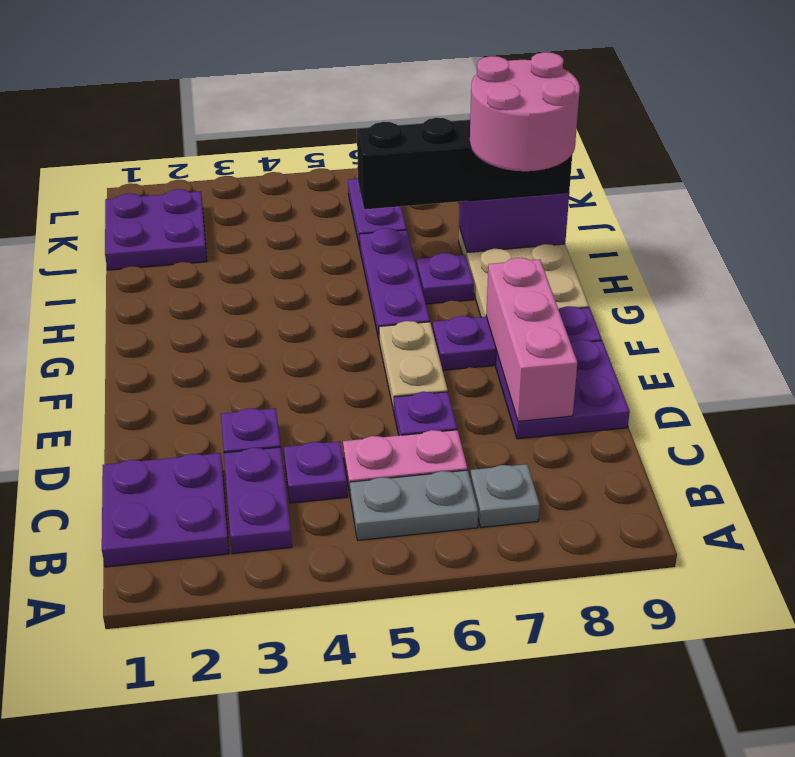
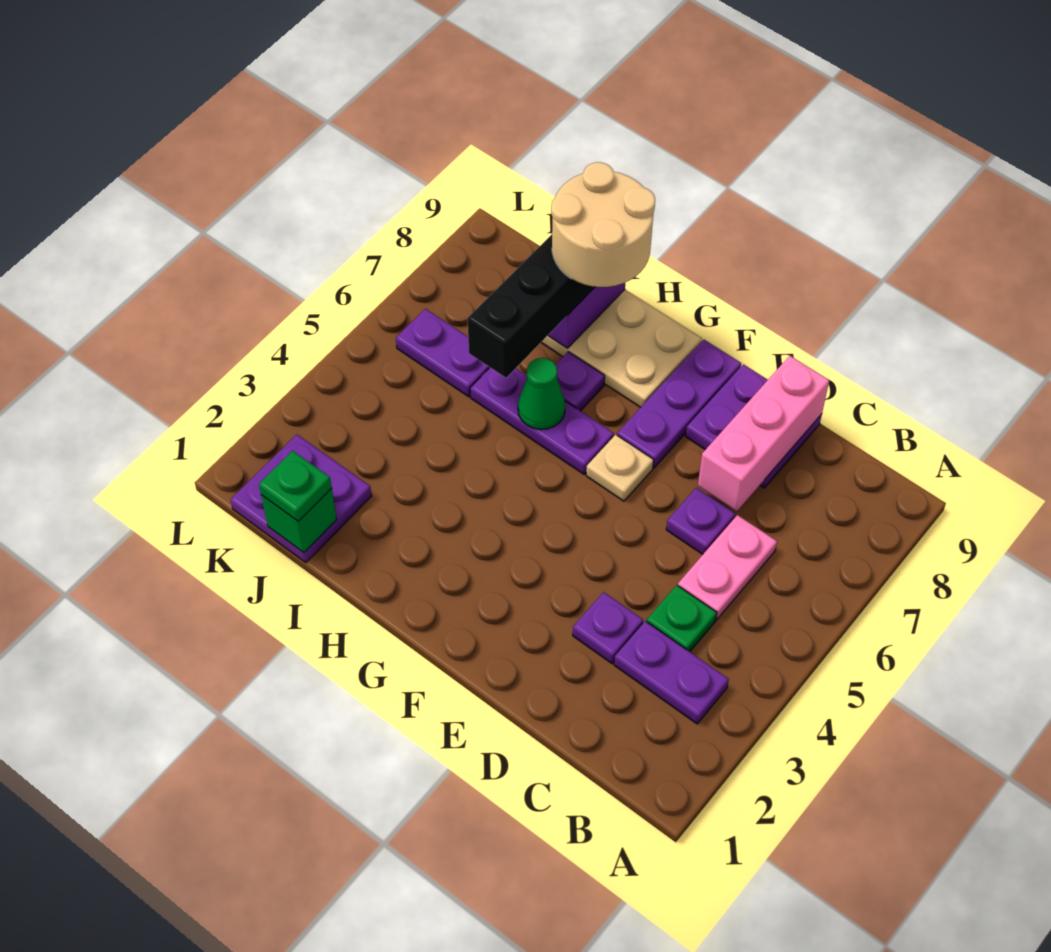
purple 2x2 plate [102,453,229,567] -> none
grey 1x2 plate [350,470,478,540] -> none
grey 1x1 plate [470,464,540,527] -> none
purple 1x1 plate [284,441,347,503] -> green 1x1 plate [647,585,717,652]
pink 1x3 brick [486,258,577,421] -> pink 1x3 brick turned to [698,356,829,511]
tan 1x2 plate [379,321,448,411] -> tan 1x1 plate [586,435,654,501]
none -> green 1x1 cone [518,358,565,430]
pink 2x2 round brick [470,52,580,171] -> tan 2x2 round brick [551,162,655,287]
none -> green 1x1 brick [261,488,337,552]
none -> green 1x1 plate [259,451,332,521]

